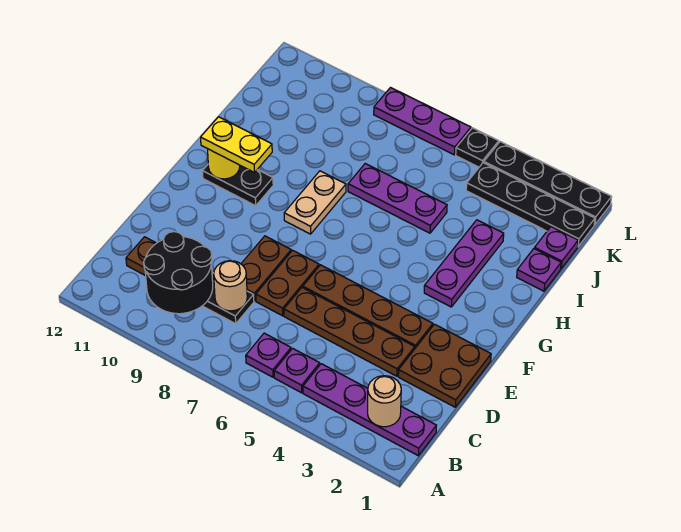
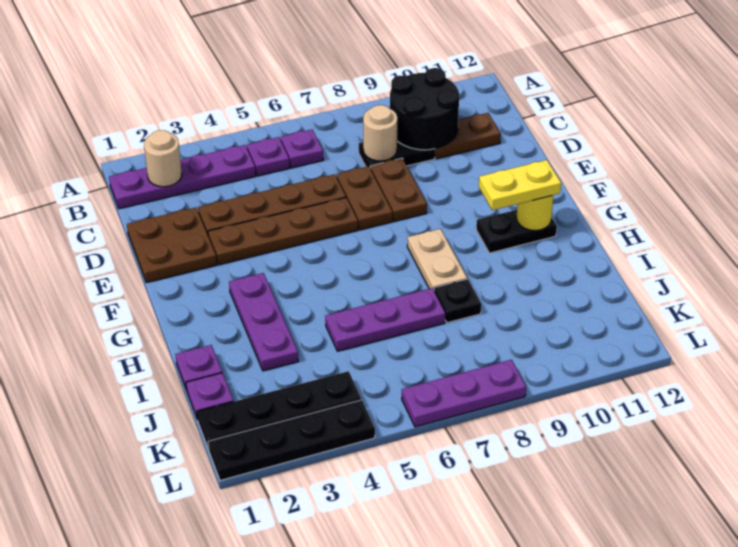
black 1x1 plate [456,128,499,167] -> black 1x1 plate moved to [434,279,481,323]

